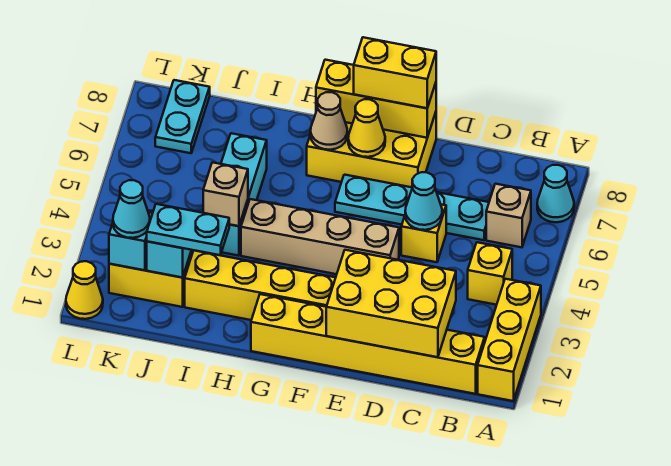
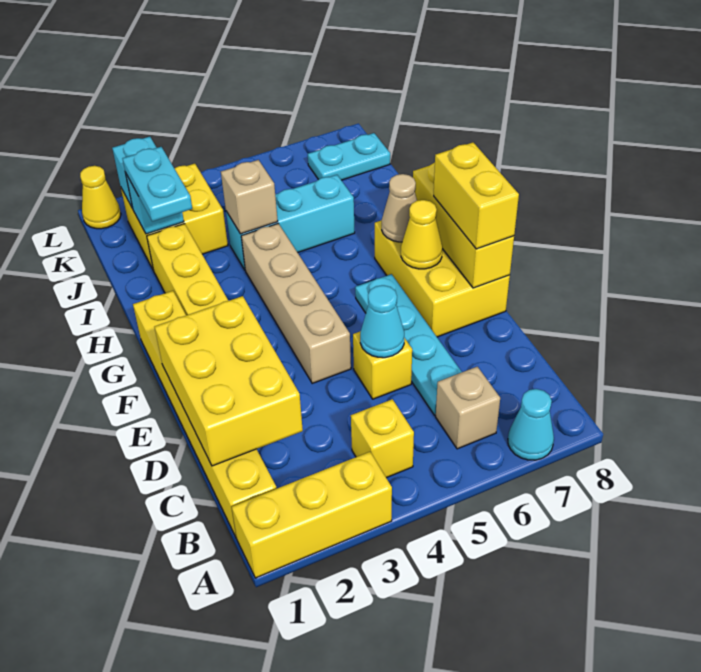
cyan 1x1 cone [113,180,150,238] -> none

